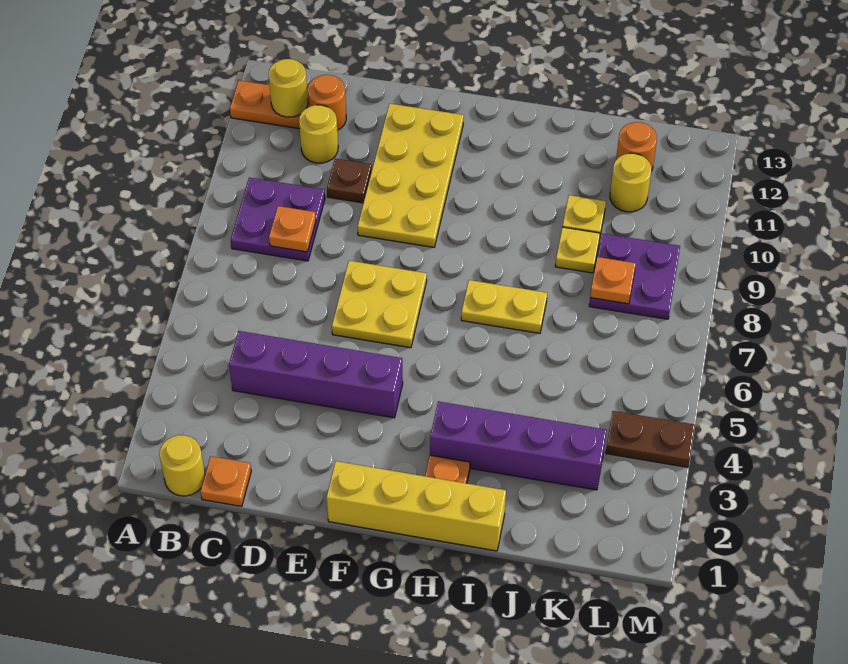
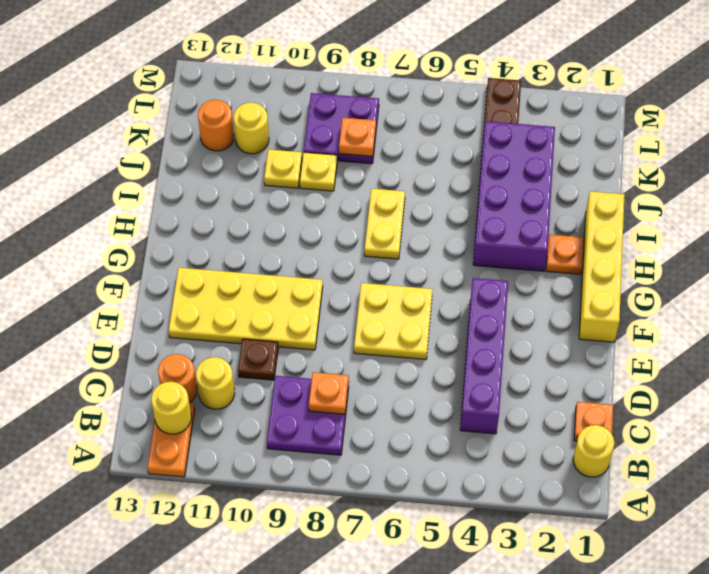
purple 1x4 brick [430,401,607,490] -> purple 2x4 brick [473,121,555,271]

